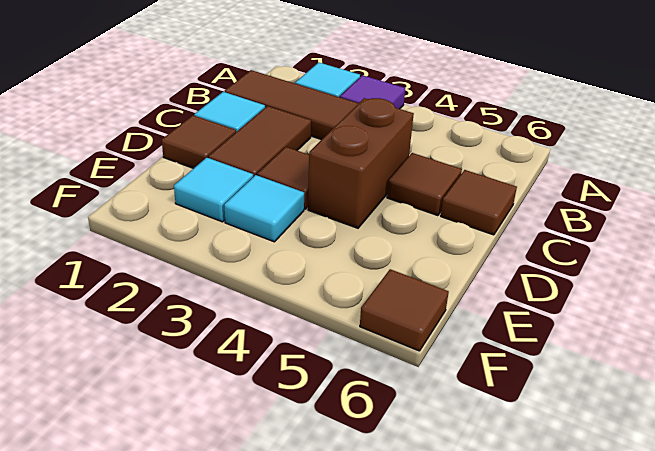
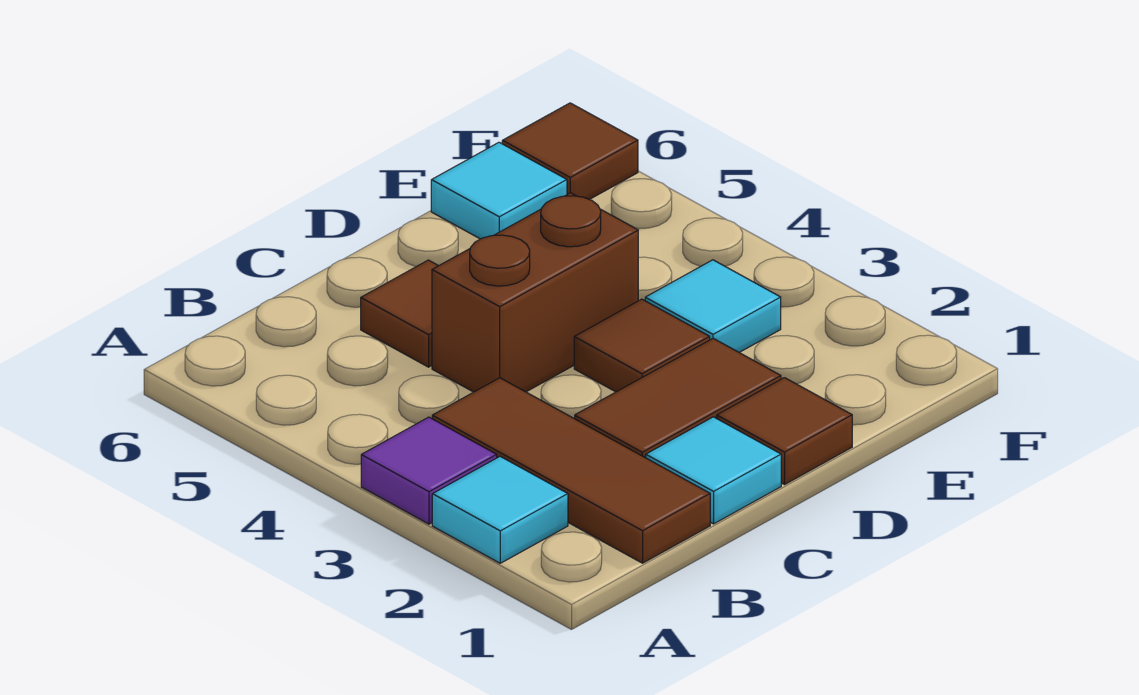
brown 1x1 tile [441,170,517,235] -> none
cyan 1x1 tile [174,158,253,222] -> cyan 1x1 tile moved to [431,142,567,239]

